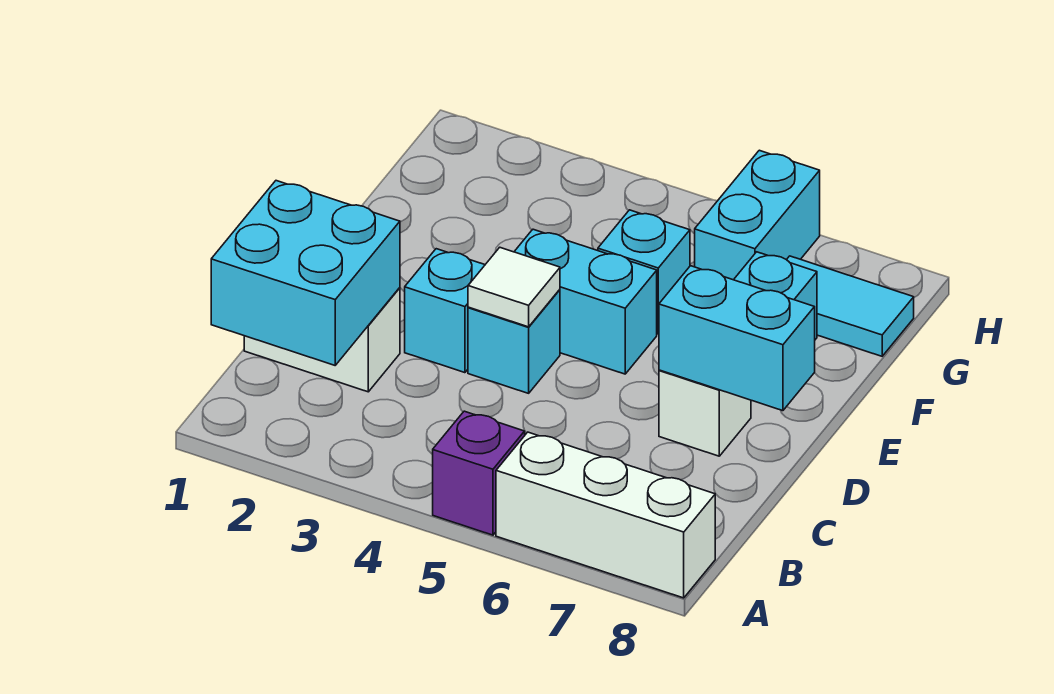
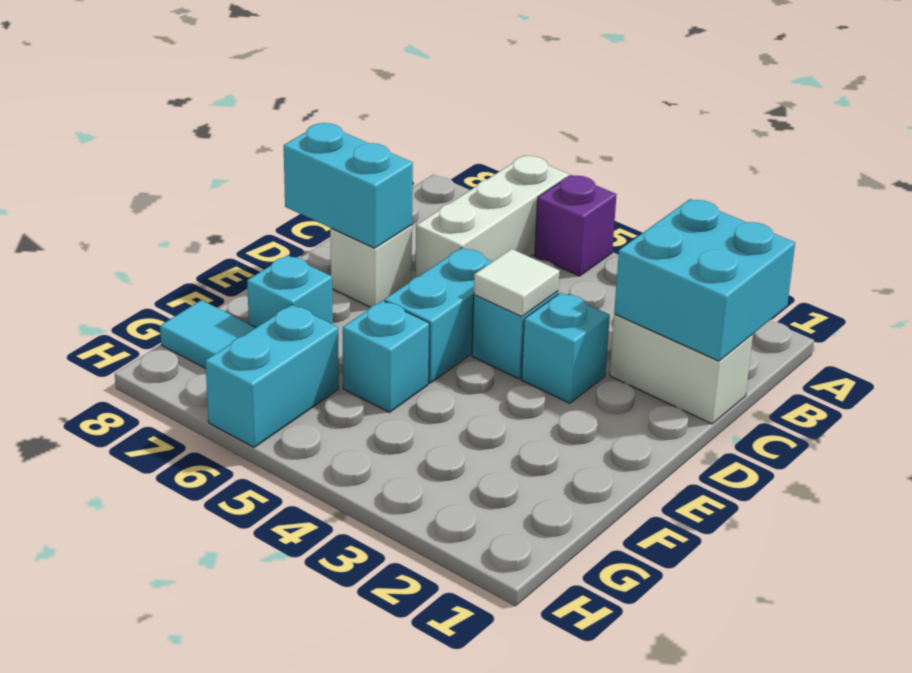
white 1x3 brick [496,432,715,598] -> white 1x3 brick turned to [415,155,569,278]
cyan 1x2 brick [514,229,657,374] -> cyan 1x2 brick turned to [384,248,492,383]

